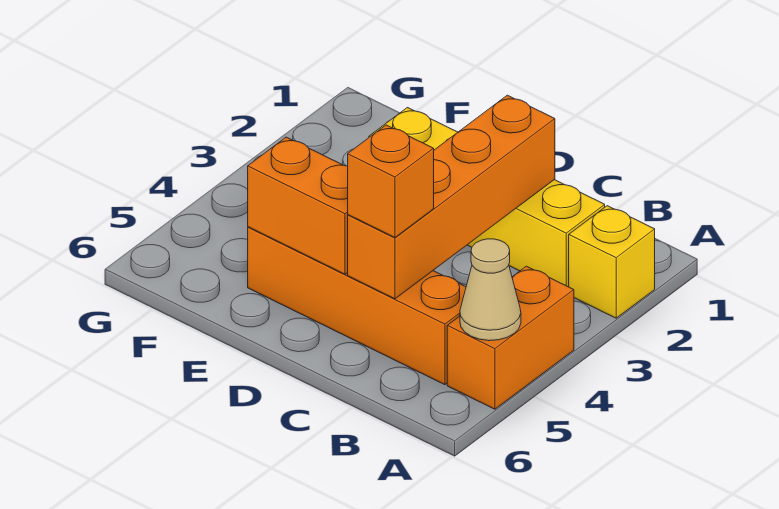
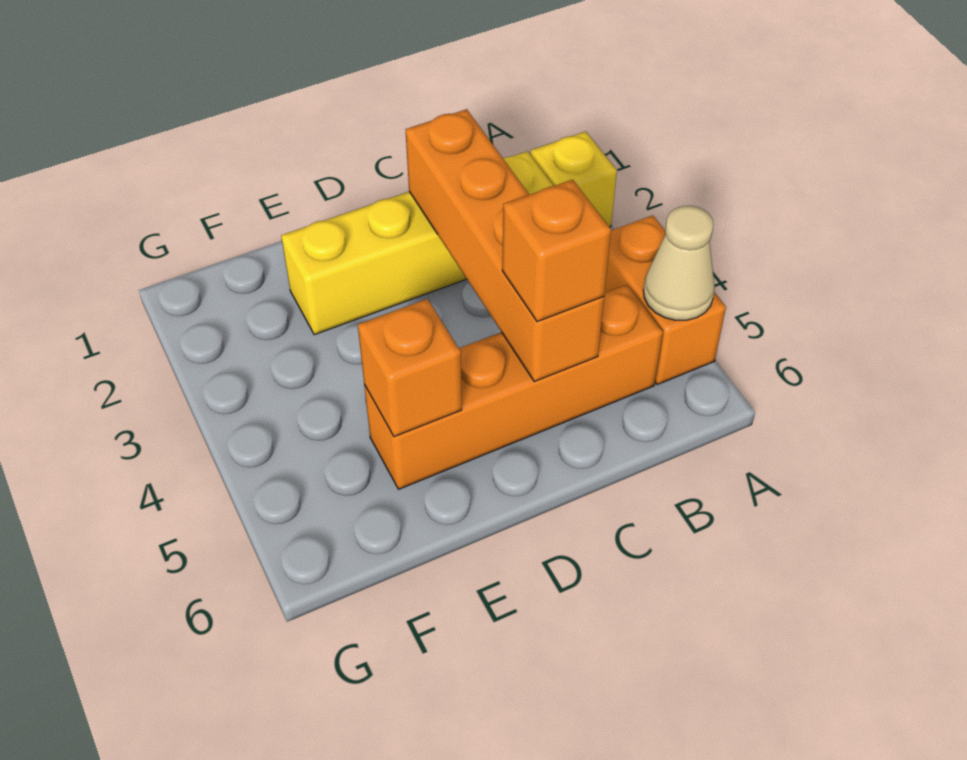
orange 1x2 brick [248,137,348,274] -> orange 1x1 brick [358,299,462,437]

